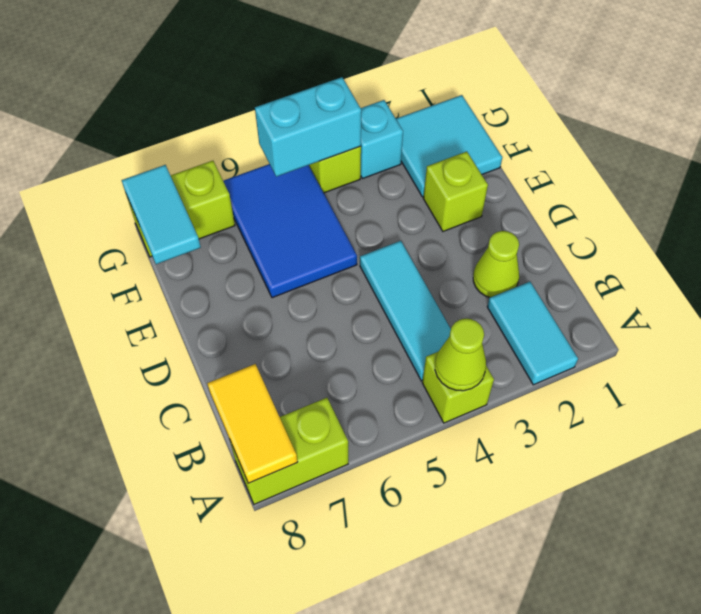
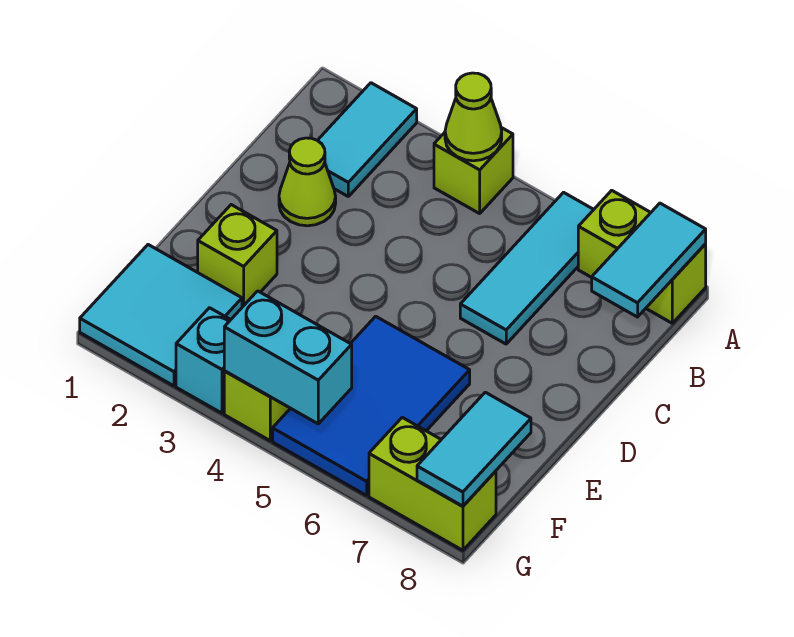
yellow 1x2 tile [207,364,297,483] -> cyan 1x2 tile [592,203,706,317]
cyan 1x3 tile [360,241,451,381] -> cyan 1x3 tile moved to [460,192,594,344]

